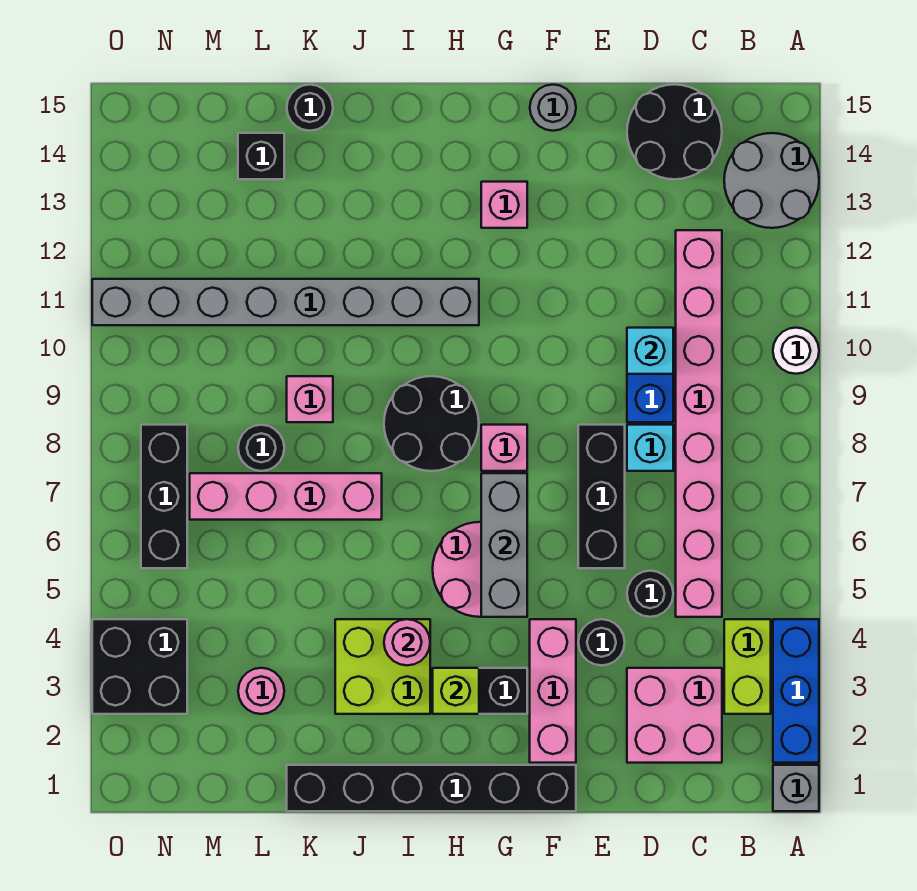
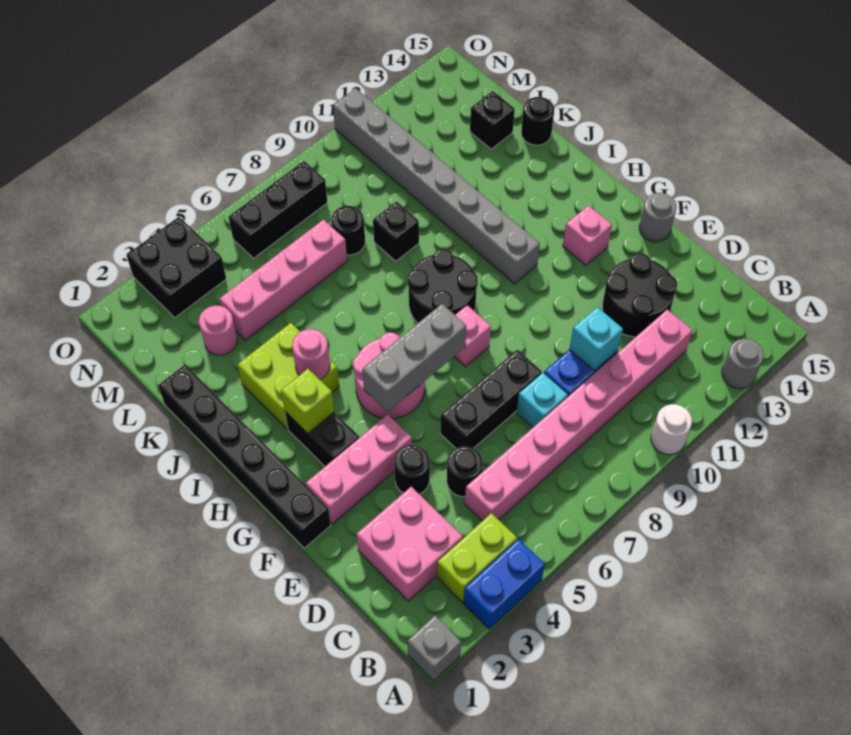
blue 1x3 brick [773,619,819,763] -> blue 1x2 brick [464,539,545,629]
grey 2x2 round brick [724,133,819,228] -> grey 1x1 round brick [722,339,764,389]
black 2x2 round brick [627,85,722,179] -> black 2x2 round brick moved to [602,253,677,337]
pink 1x4 brick [190,473,382,520] -> pink 1x4 brick turned to [219,220,347,340]
pink 1x1 brick [287,376,333,422] -> black 1x1 brick [373,201,419,261]

